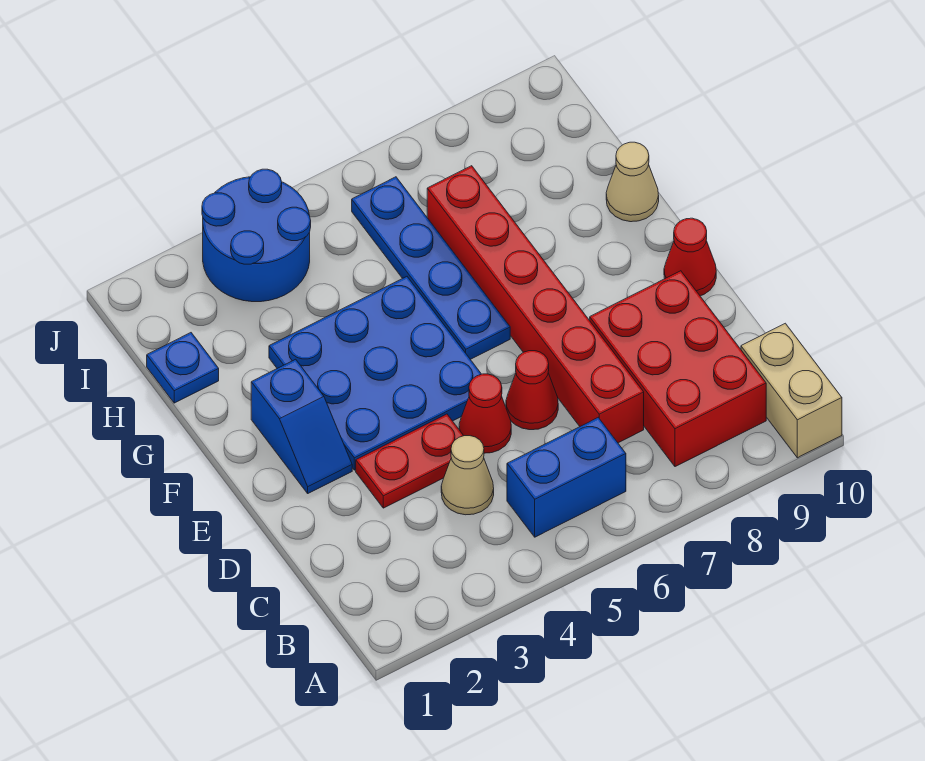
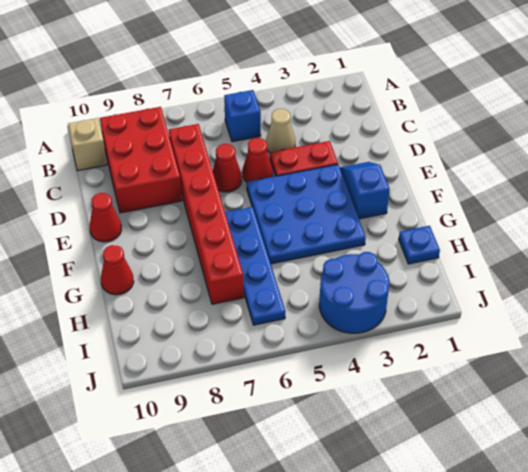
tan 1x2 brick [741,323,842,458] -> tan 1x1 brick [68,118,107,171]
blue 1x2 brick [507,418,626,537] -> blue 1x1 brick [224,90,261,142]
tan 1x1 cone [606,142,659,222] -> red 1x1 cone [101,245,134,295]

